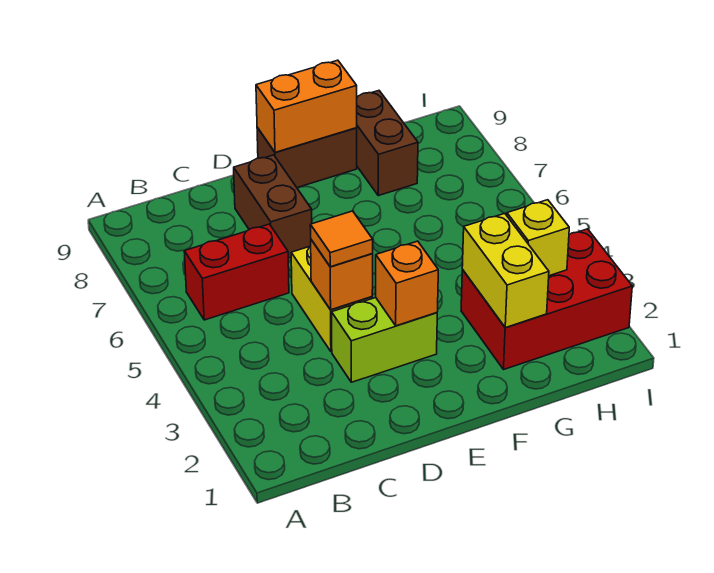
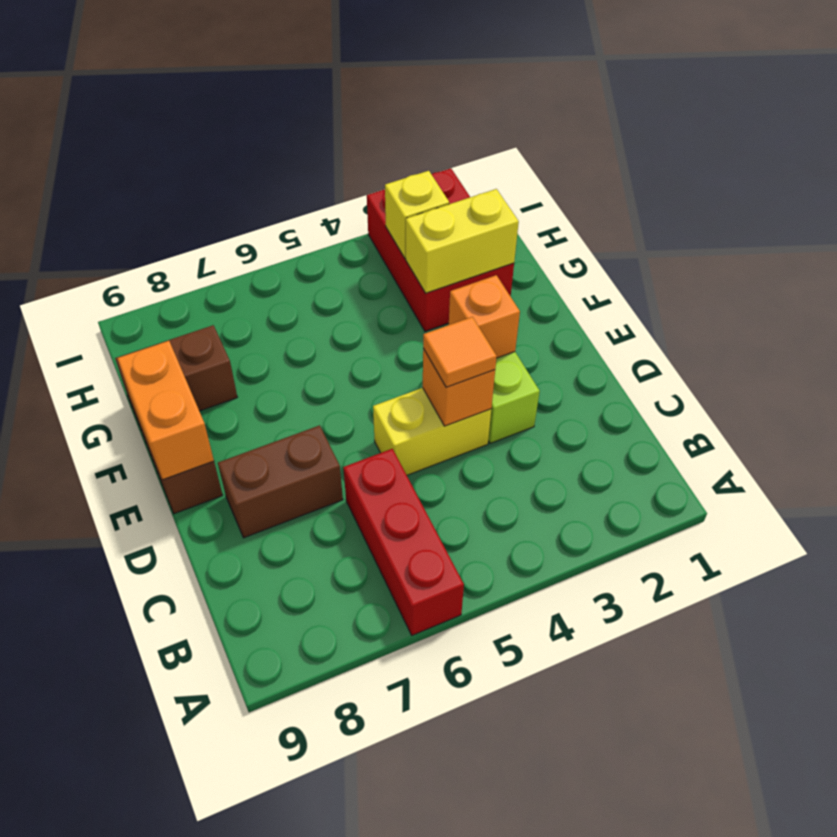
red 1x2 brick [184,224,289,320] -> red 1x3 brick [343,449,464,635]

